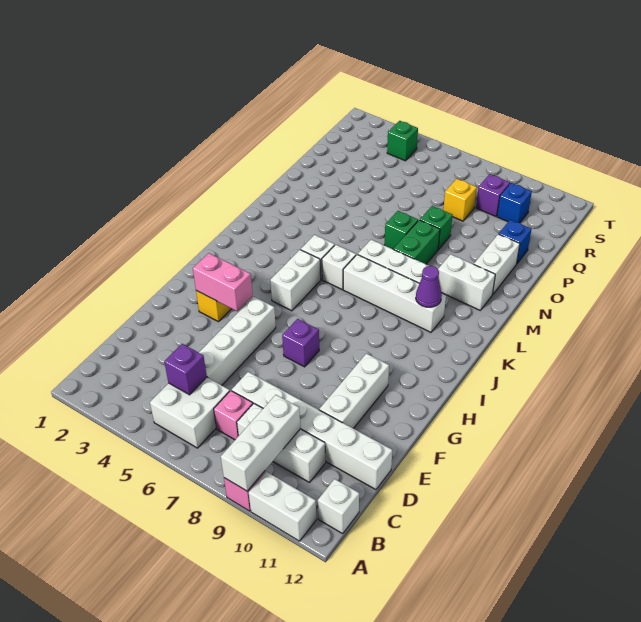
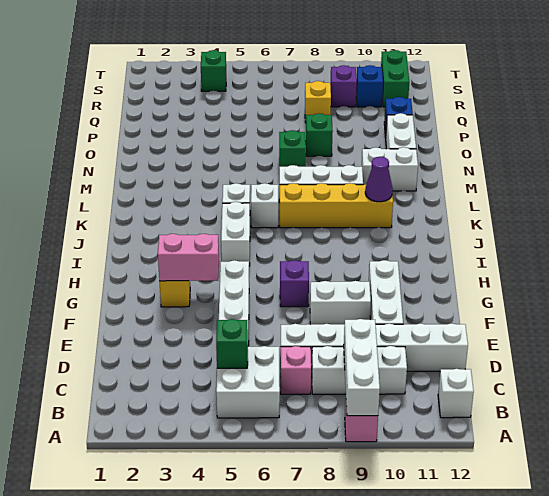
white 1x2 brick [249,472,316,541] -> white 1x2 brick moved to [310,281,371,324]
purple 1x1 brick [164,344,207,395] -> green 1x1 brick [216,319,248,368]
white 1x4 brick [343,254,446,332] -> yellow 1x4 brick [280,183,393,228]
green 1x2 brick [393,220,440,264] -> green 1x2 brick moved to [381,50,409,107]

